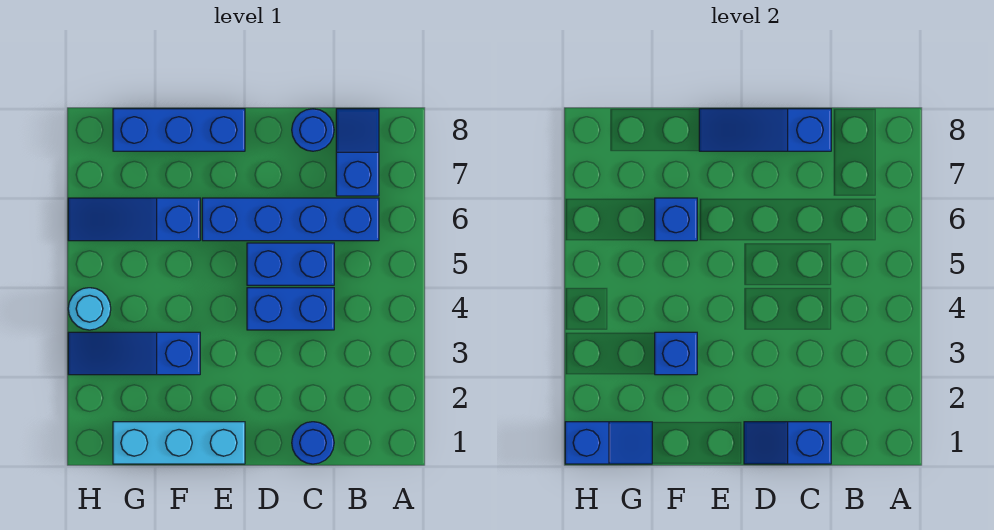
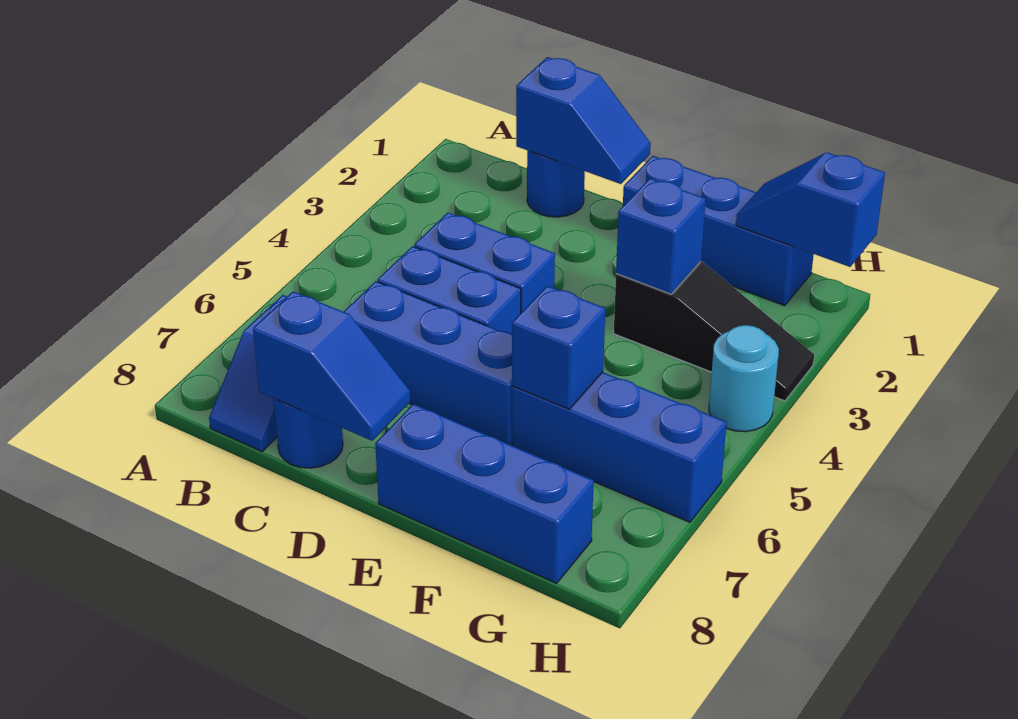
blue 1x4 brick [202,198,379,241] -> blue 1x3 brick [344,281,512,445]
blue 1x3 slope [699,109,831,151] -> blue 1x2 slope [253,291,410,441]
cyan 1x3 brick [113,422,245,464] -> blue 1x3 brick [623,156,814,306]
blue 1x3 slope [68,332,200,375] -> black 1x3 slope [614,261,814,401]
blue 1x3 slope [68,198,200,241] -> blue 1x3 brick [512,372,727,522]

